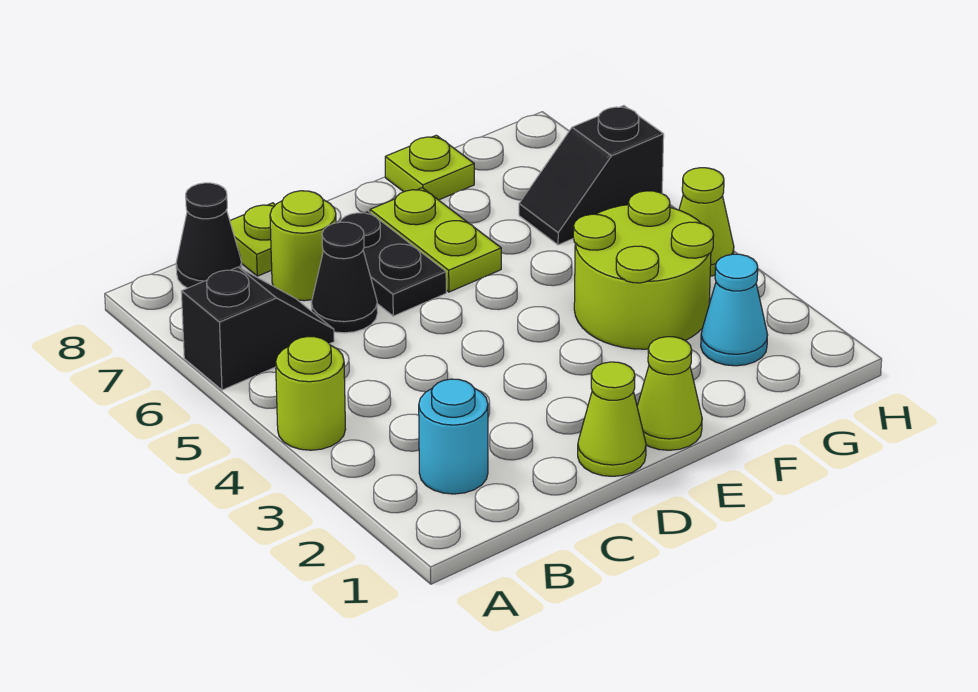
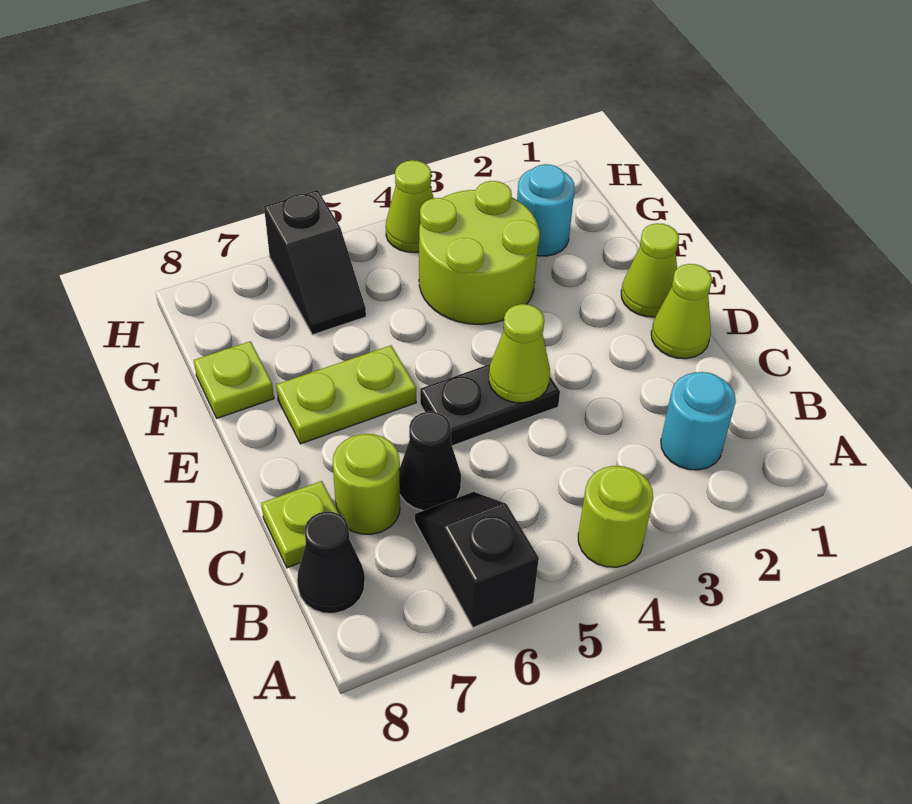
none -> lime 1x1 cone [489,304,550,403]
black 1x2 plate [340,211,446,316] -> black 1x2 plate moved to [420,364,560,446]
cyan 1x1 cone [701,254,768,366] -> cyan 1x1 round brick [517,164,575,256]

